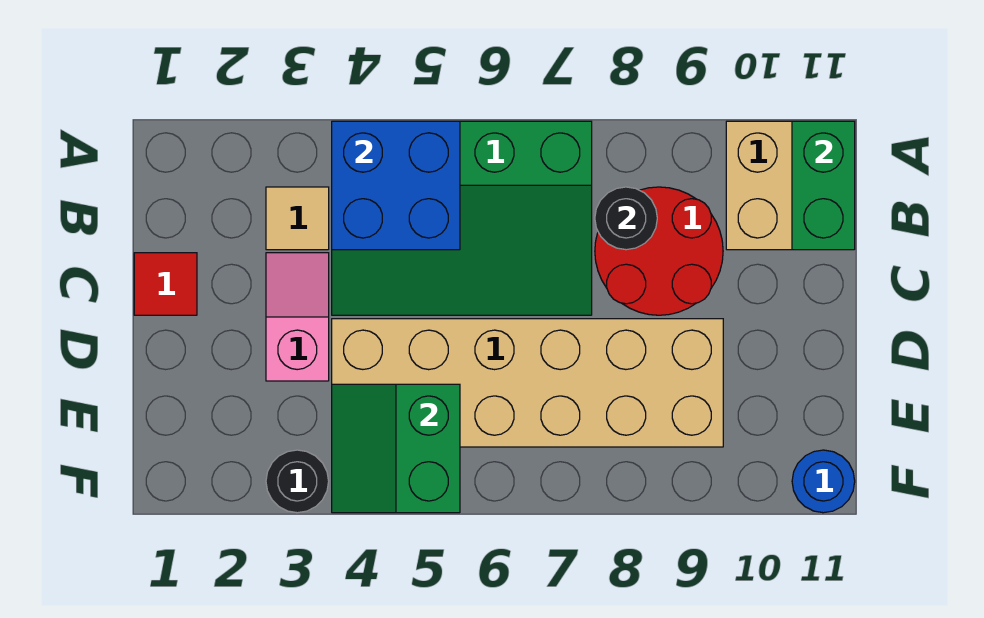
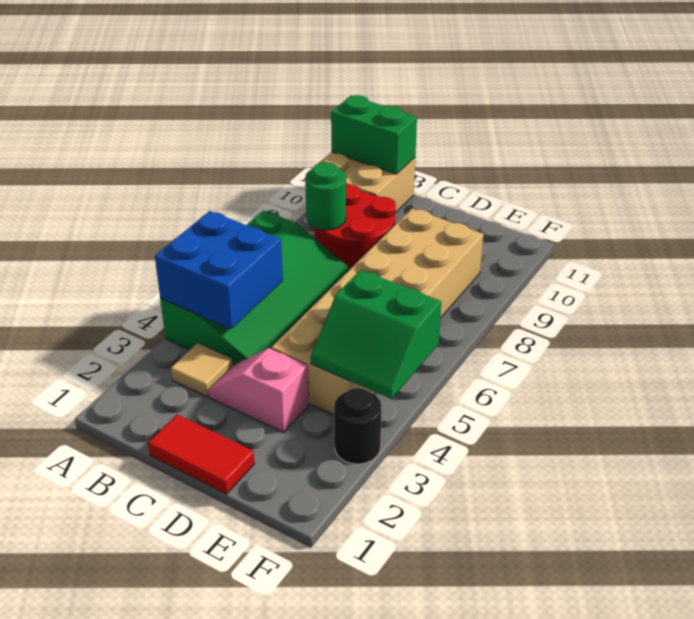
black 1x1 round brick [595,187,657,250] -> green 1x1 round brick [305,162,346,230]
red 1x1 tile [134,253,197,315] -> red 1x2 tile [148,414,254,494]
blue 1x1 round brick [792,450,855,513] -> none

